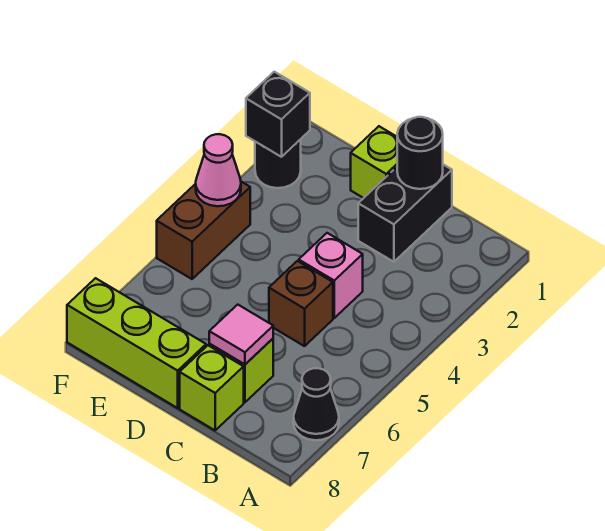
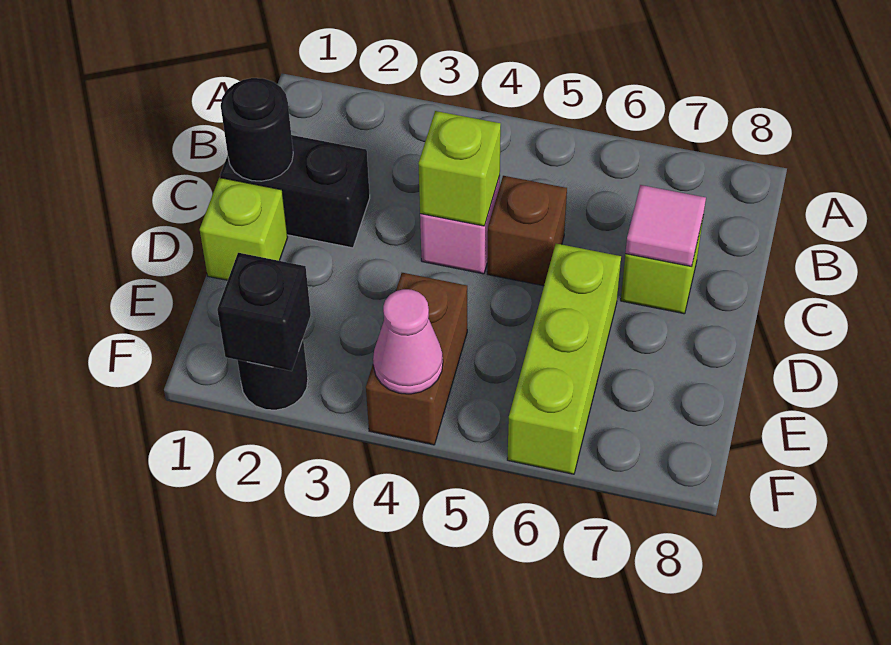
black 1x1 cone [294,368,339,440] -> none
lime 1x1 brick [180,345,244,430] -> lime 1x1 brick moved to [418,111,501,226]
lime 1x3 brick [67,278,206,408] -> lime 1x3 brick moved to [507,244,621,474]
brown 1x2 brick [157,182,250,279] -> brown 1x2 brick turned to [366,273,467,445]

